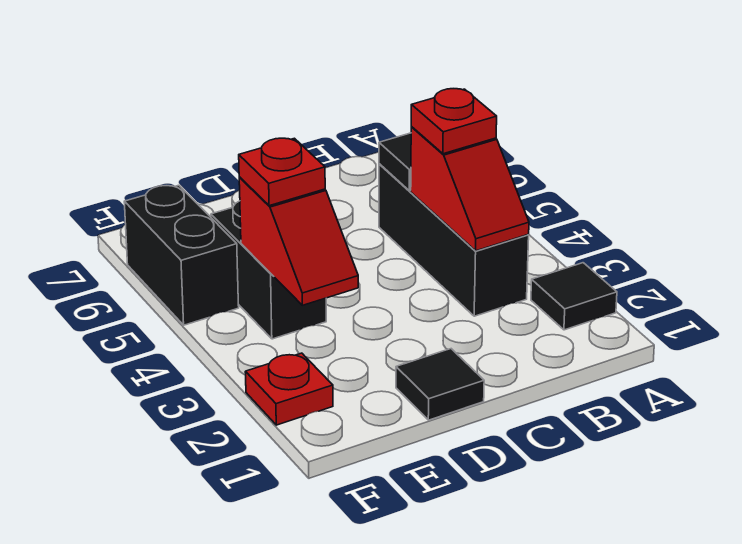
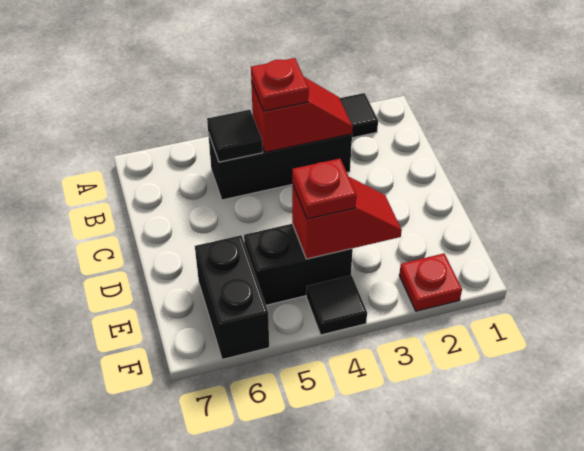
black 1x1 tile [396,349,484,420] -> black 1x1 tile moved to [306,275,367,335]
black 1x2 brick [124,185,239,325] -> black 1x2 brick turned to [195,235,269,359]

